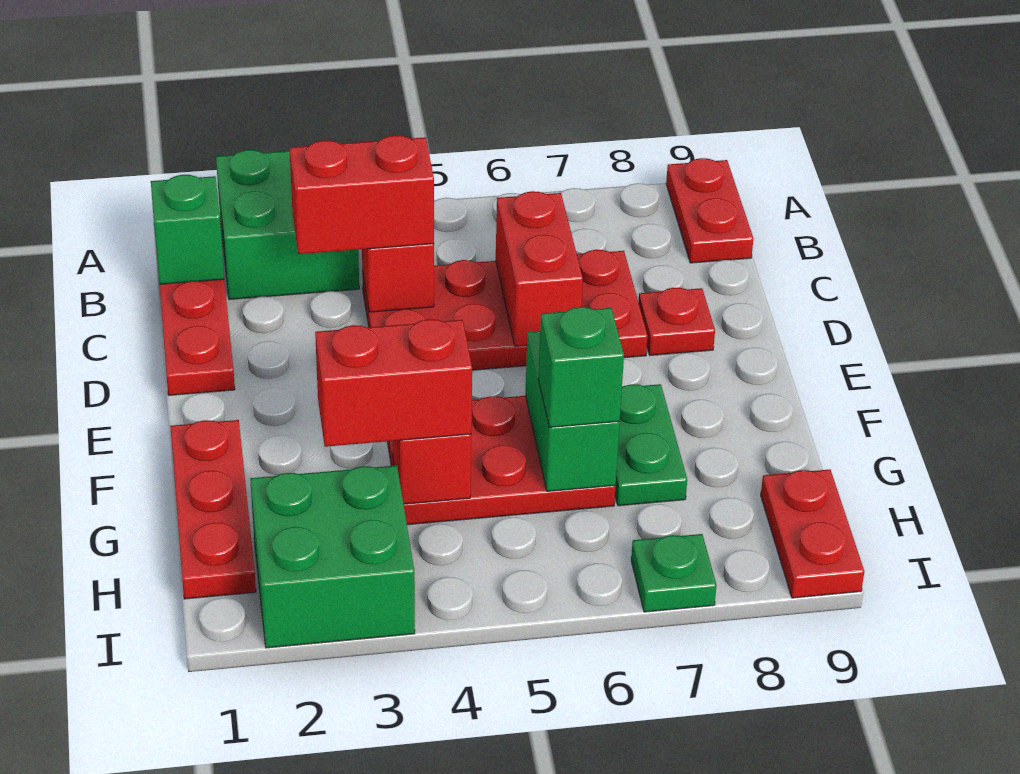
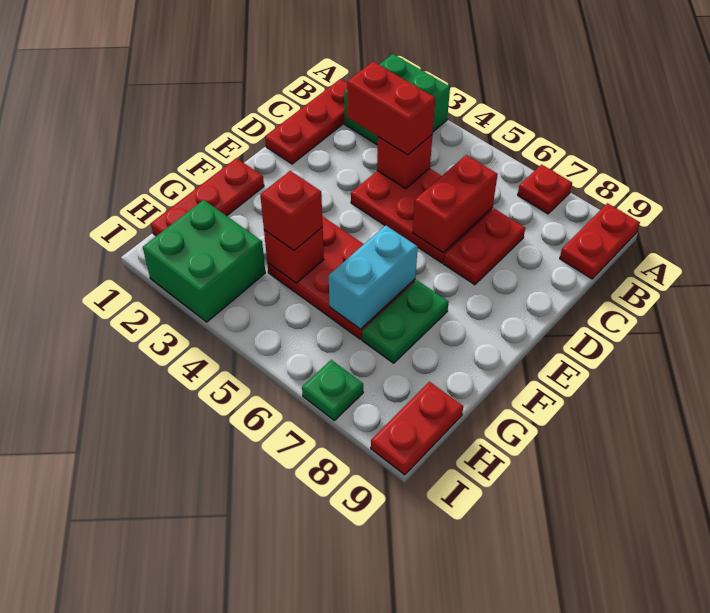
green 1x1 brick [151,175,224,284] -> none
red 1x1 plate [638,288,715,355] -> red 1x1 plate moved to [518,165,572,214]
green 1x2 brick [525,331,620,491] -> cyan 1x2 brick [329,225,418,329]
red 1x2 brick [315,319,472,447] -> red 1x1 brick [260,171,323,250]
green 1x1 brick [538,307,624,427] -> none

